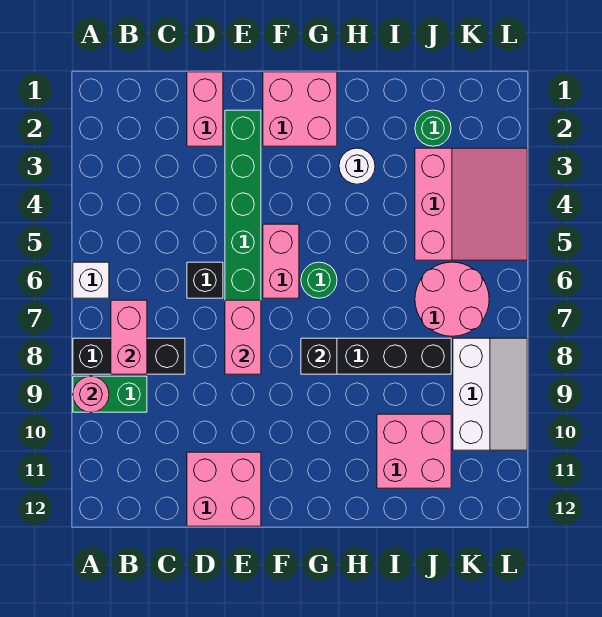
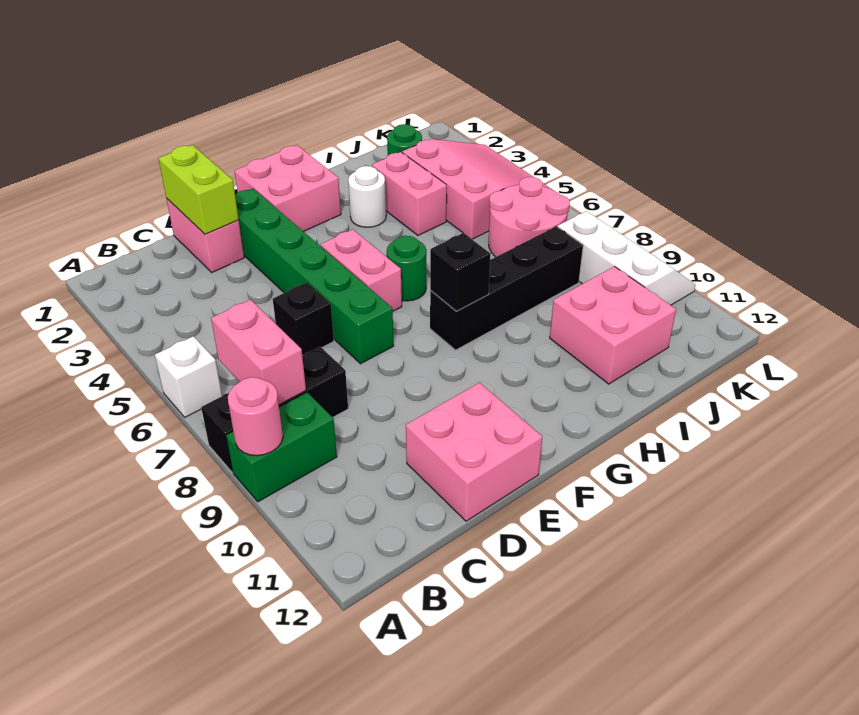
none -> lime 1x2 brick [158,145,239,234]
pink 1x2 brick [225,300,261,374] -> pink 1x2 brick moved to [372,152,447,235]

